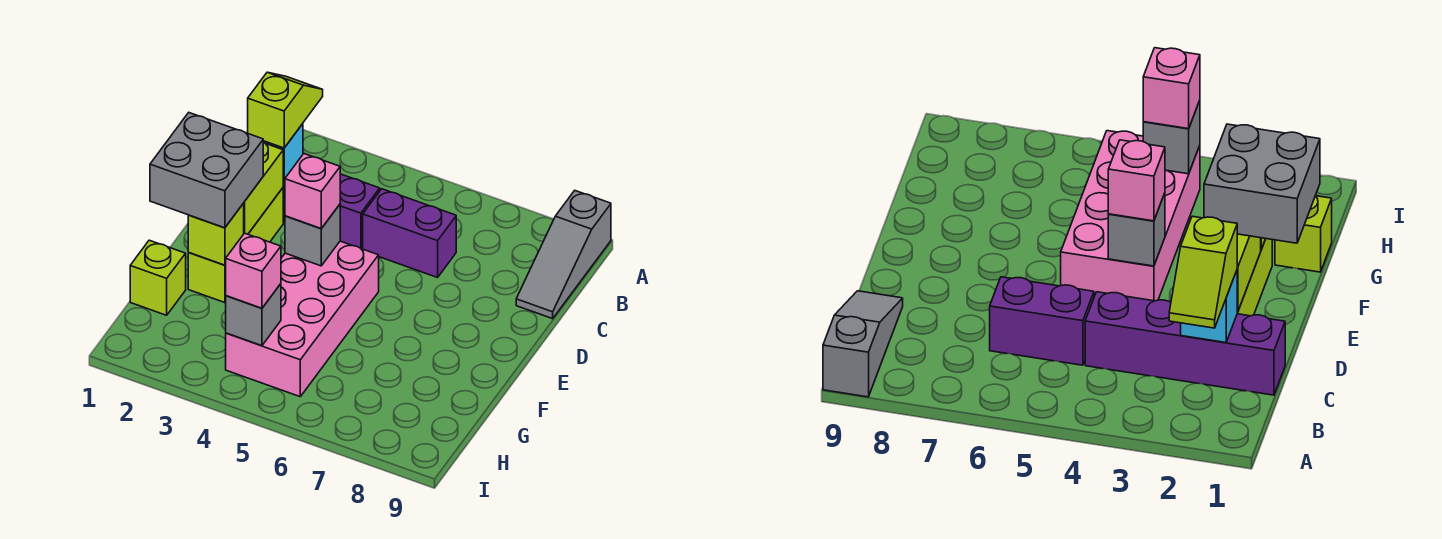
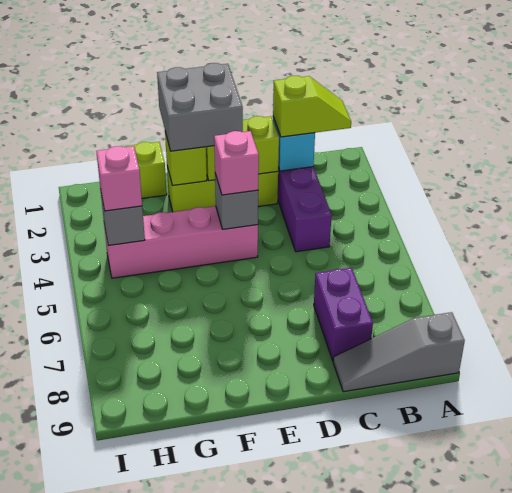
purple 1x2 brick [363,189,456,278] -> purple 1x2 brick moved to [314,268,373,360]
pink 2x4 brick [226,241,379,397] -> pink 1x4 brick [104,206,258,278]

